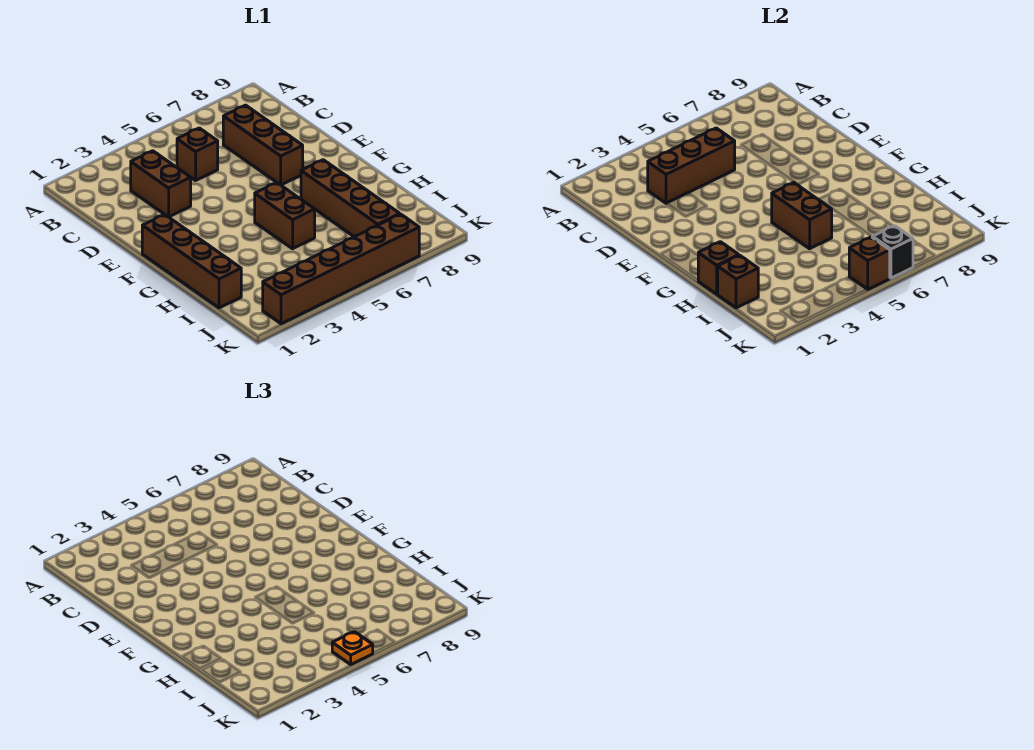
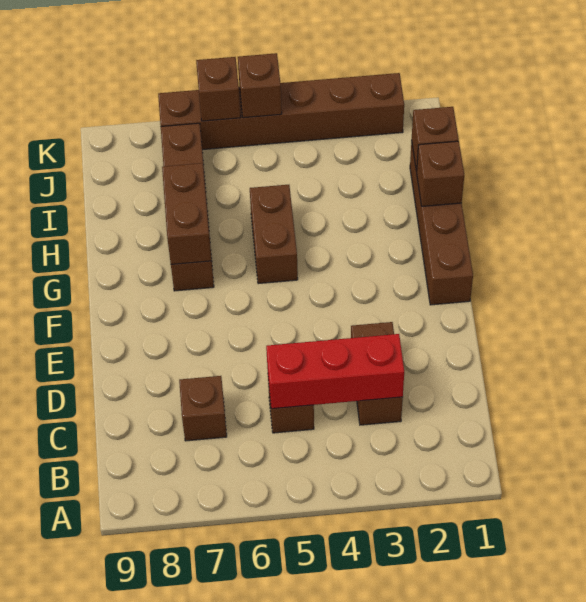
brown 1x3 brick [648,128,735,203] -> red 1x3 brick [266,334,404,409]
brown 1x3 brick [223,105,303,185] -> brown 1x1 brick [179,376,227,441]
brown 1x2 brick [772,182,832,249] -> brown 1x2 brick moved to [162,163,212,264]
orange 1x1 plate [332,632,373,664] -> none
black 1x1 brick [872,226,913,278] -> brown 1x1 brick [196,57,241,121]

